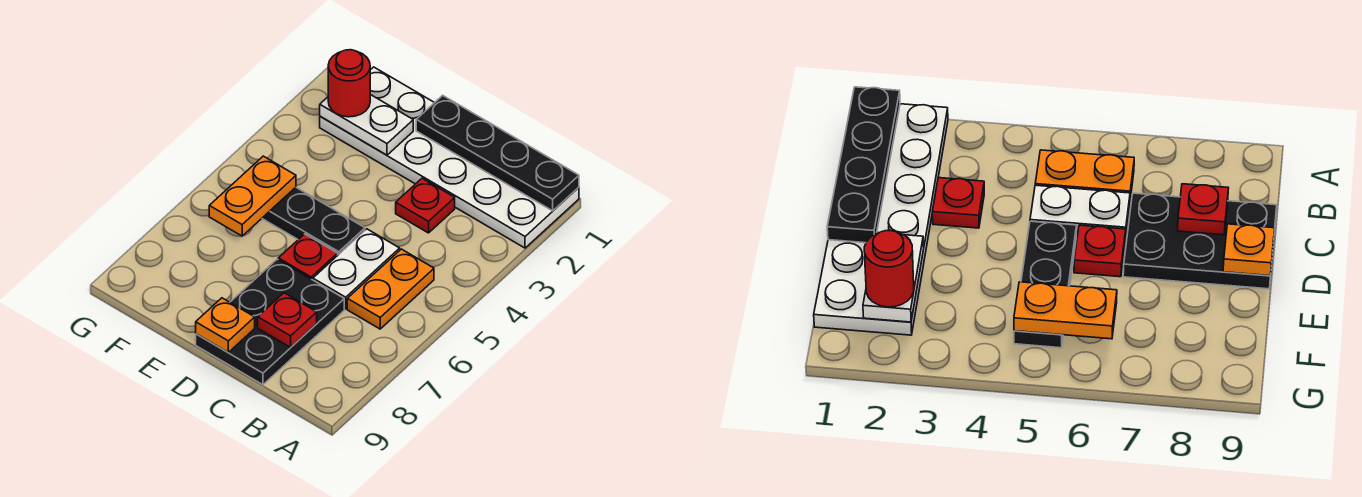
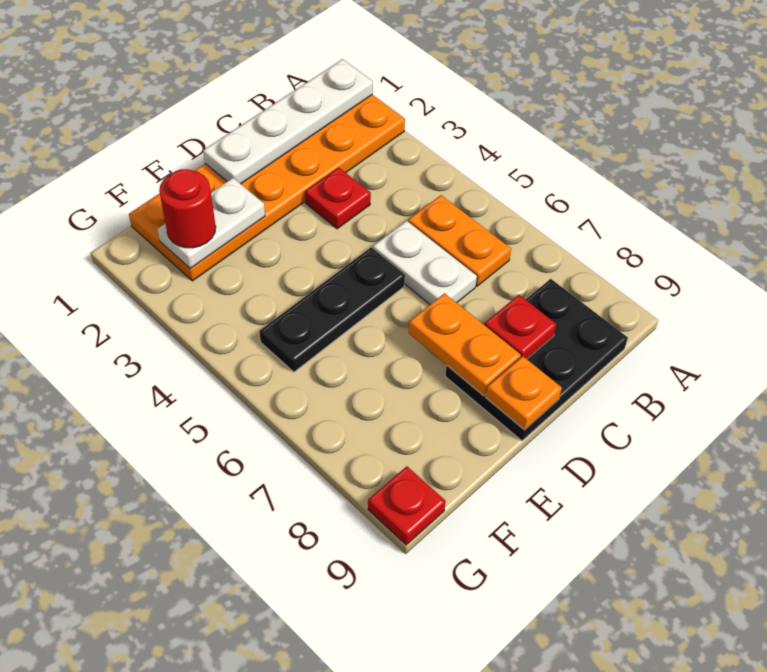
white 2x6 plate [320,67,579,248] -> orange 2x6 plate [129,95,405,281]
black 1x4 plate [416,95,579,211] -> white 1x4 plate [203,59,373,184]
black 2x3 plate [196,259,344,385] -> black 2x3 plate turned to [445,279,628,441]
red 1x1 plate [278,234,338,280] -> red 1x1 plate moved to [368,466,446,545]
orange 1x2 plate [209,156,296,236] -> orange 1x2 plate moved to [409,293,521,396]

